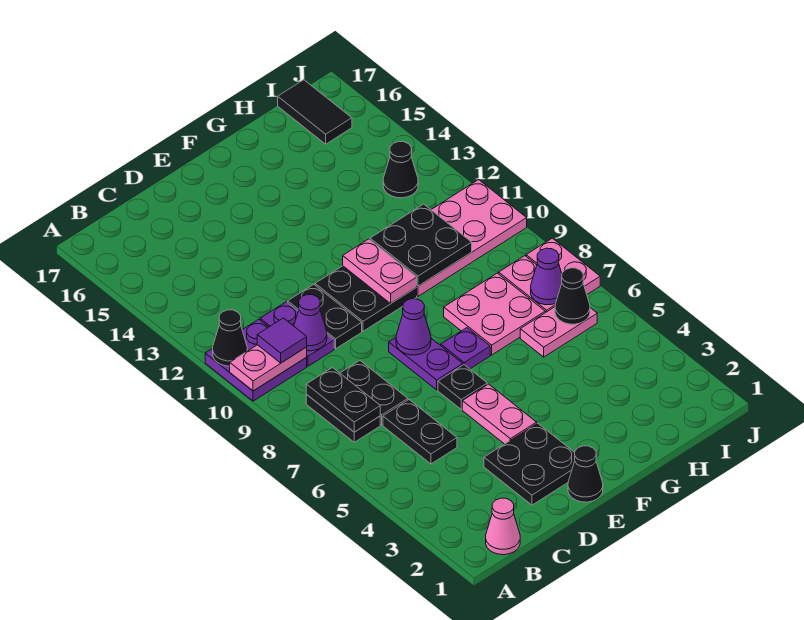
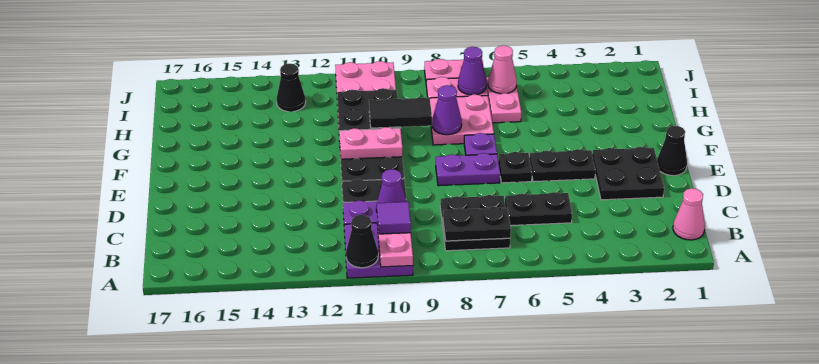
pink 1x2 plate [462,384,537,444] -> black 1x2 plate [530,149,595,182]
purple 1x1 cone [396,299,431,355] -> purple 1x1 cone moved to [432,85,462,135]
black 1x1 cone [555,268,590,324] -> pink 1x1 cone [488,46,517,94]
black 1x2 tile [278,80,352,144] -> black 1x2 tile moved to [369,98,432,128]

